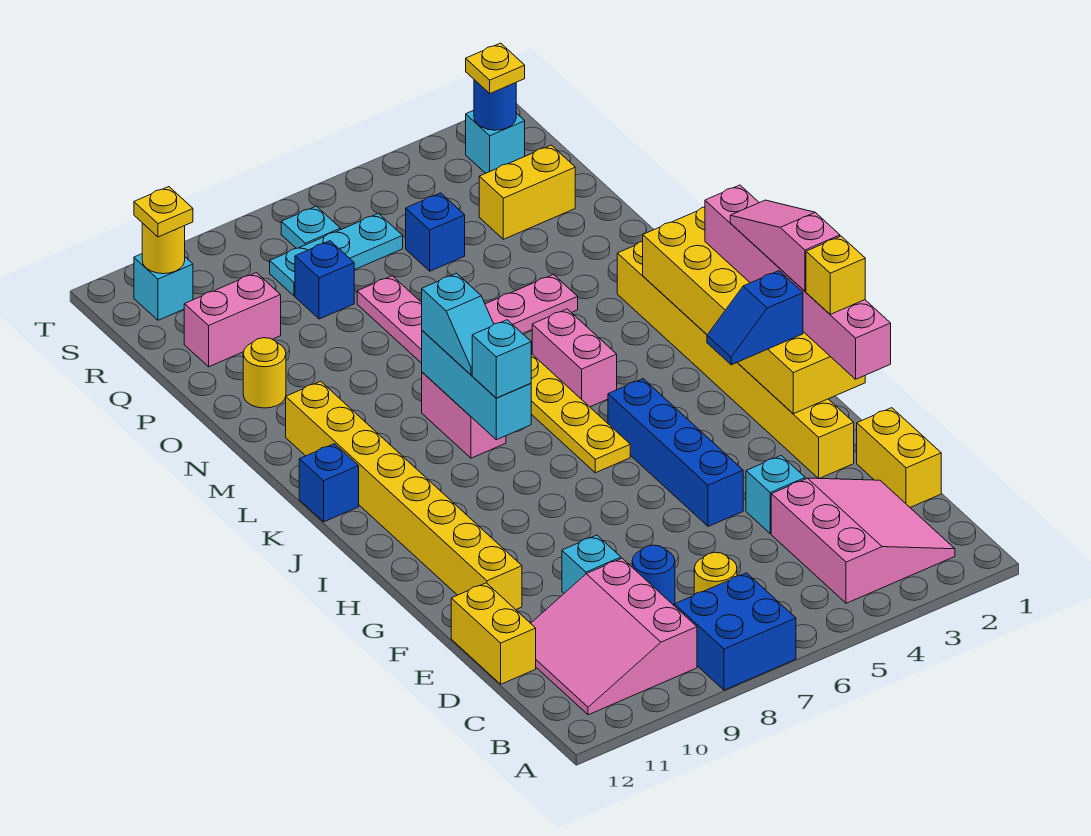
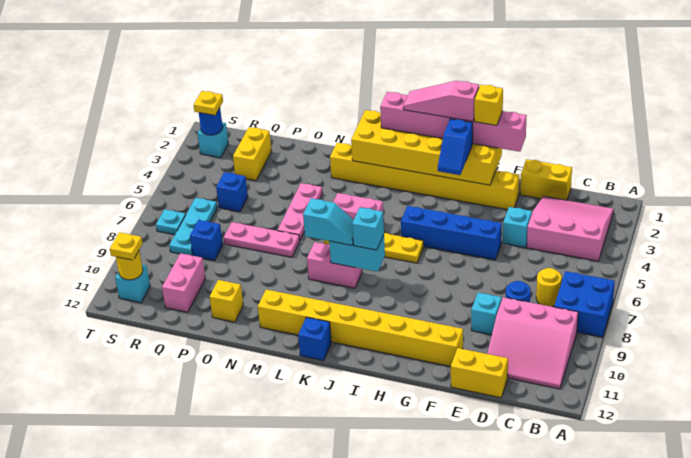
cyan 1x3 brick [422,331,531,440] -> cyan 1x2 brick [329,235,385,272]
yellow 1x1 round brick [243,338,286,408] -> yellow 1x1 brick [210,280,243,322]

